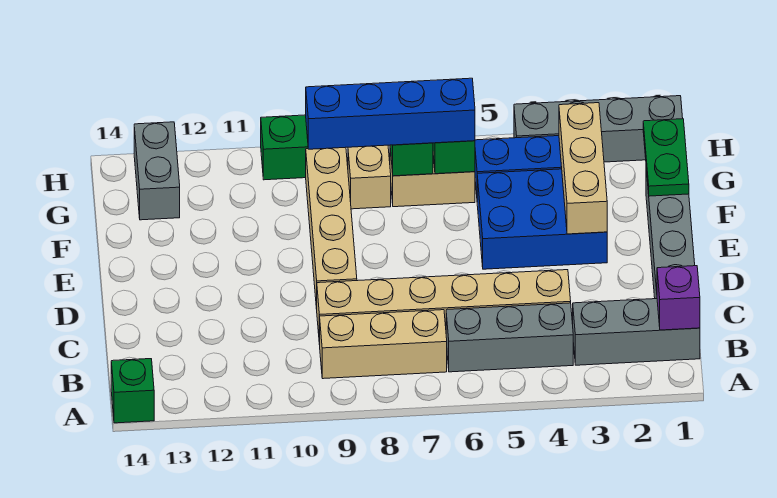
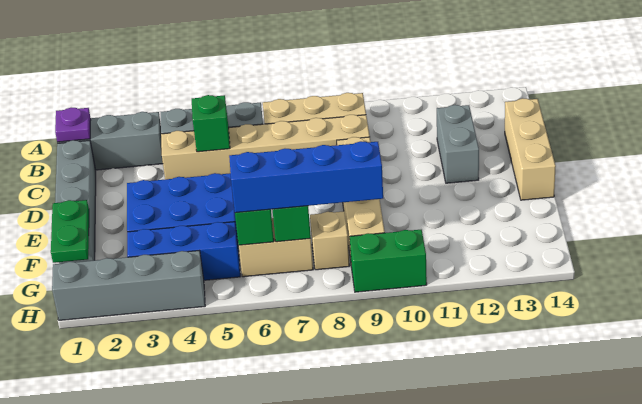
green 1x1 brick [111,359,154,423] -> green 1x1 brick moved to [192,95,230,152]
purple 1x1 brick [657,266,700,330] -> purple 1x1 plate [55,108,91,142]
tan 1x3 brick [559,103,607,234] -> tan 1x3 brick moved to [505,98,556,200]
grey 1x2 brick [134,122,180,220] -> grey 1x2 brick moved to [437,105,479,183]

